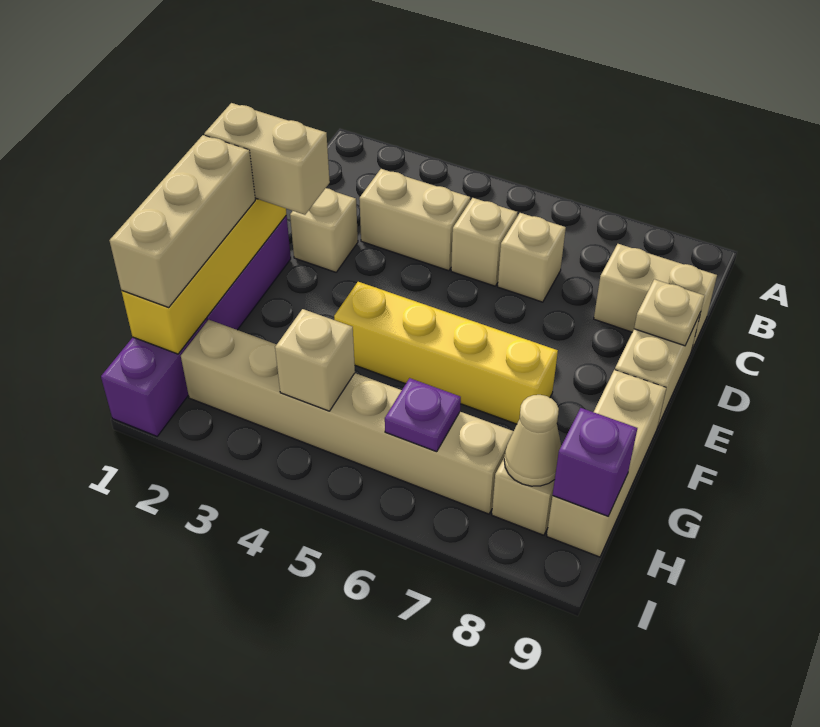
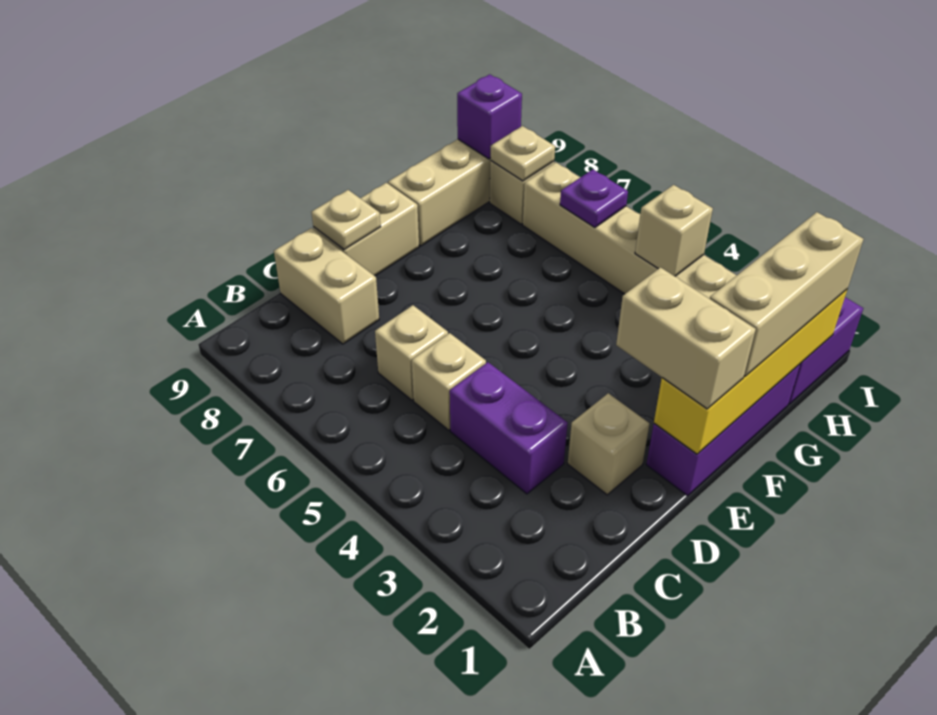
tan 1x2 brick [359,169,470,271] -> purple 1x2 brick [450,362,568,494]
yellow 1x4 brick [334,282,558,424] -> none
tan 1x1 cone [504,395,561,486] -> tan 1x1 plate [490,126,555,181]

